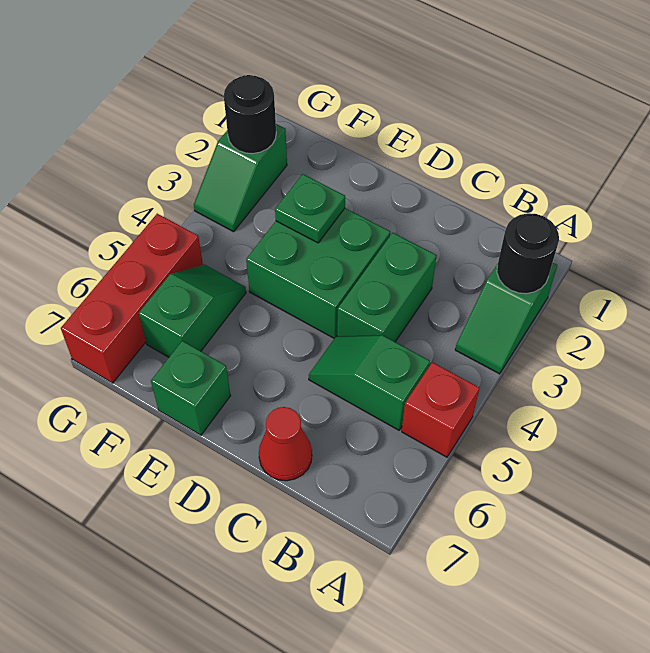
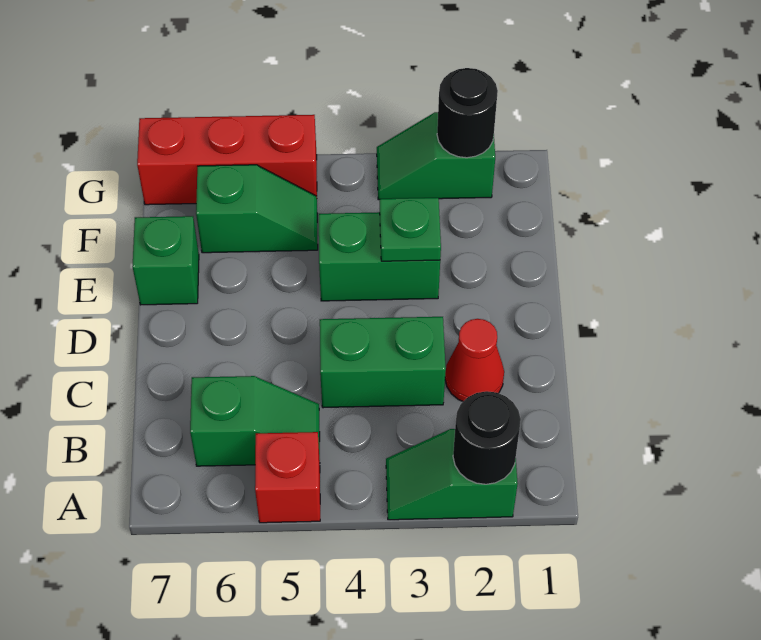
green 1x2 slope [309,335,430,430] -> green 1x2 slope turned to [190,376,320,466]
red 1x1 cone [259,407,312,481] -> red 1x1 cone moved to [445,319,504,401]
green 2x2 brick [246,208,390,338] -> green 1x2 brick [319,212,440,301]

